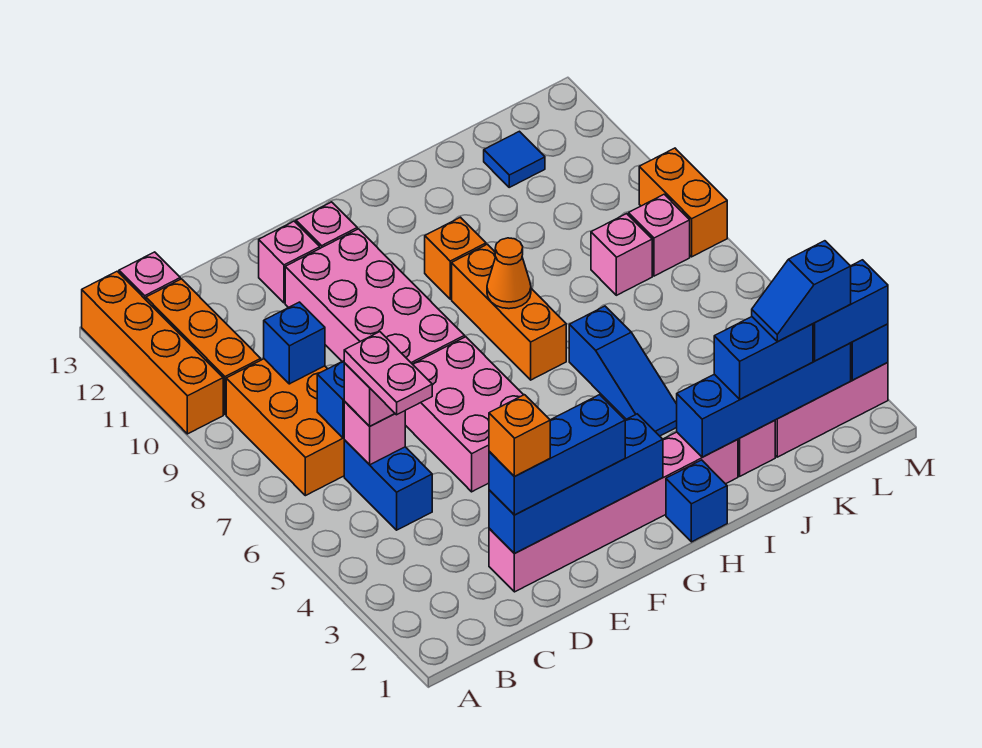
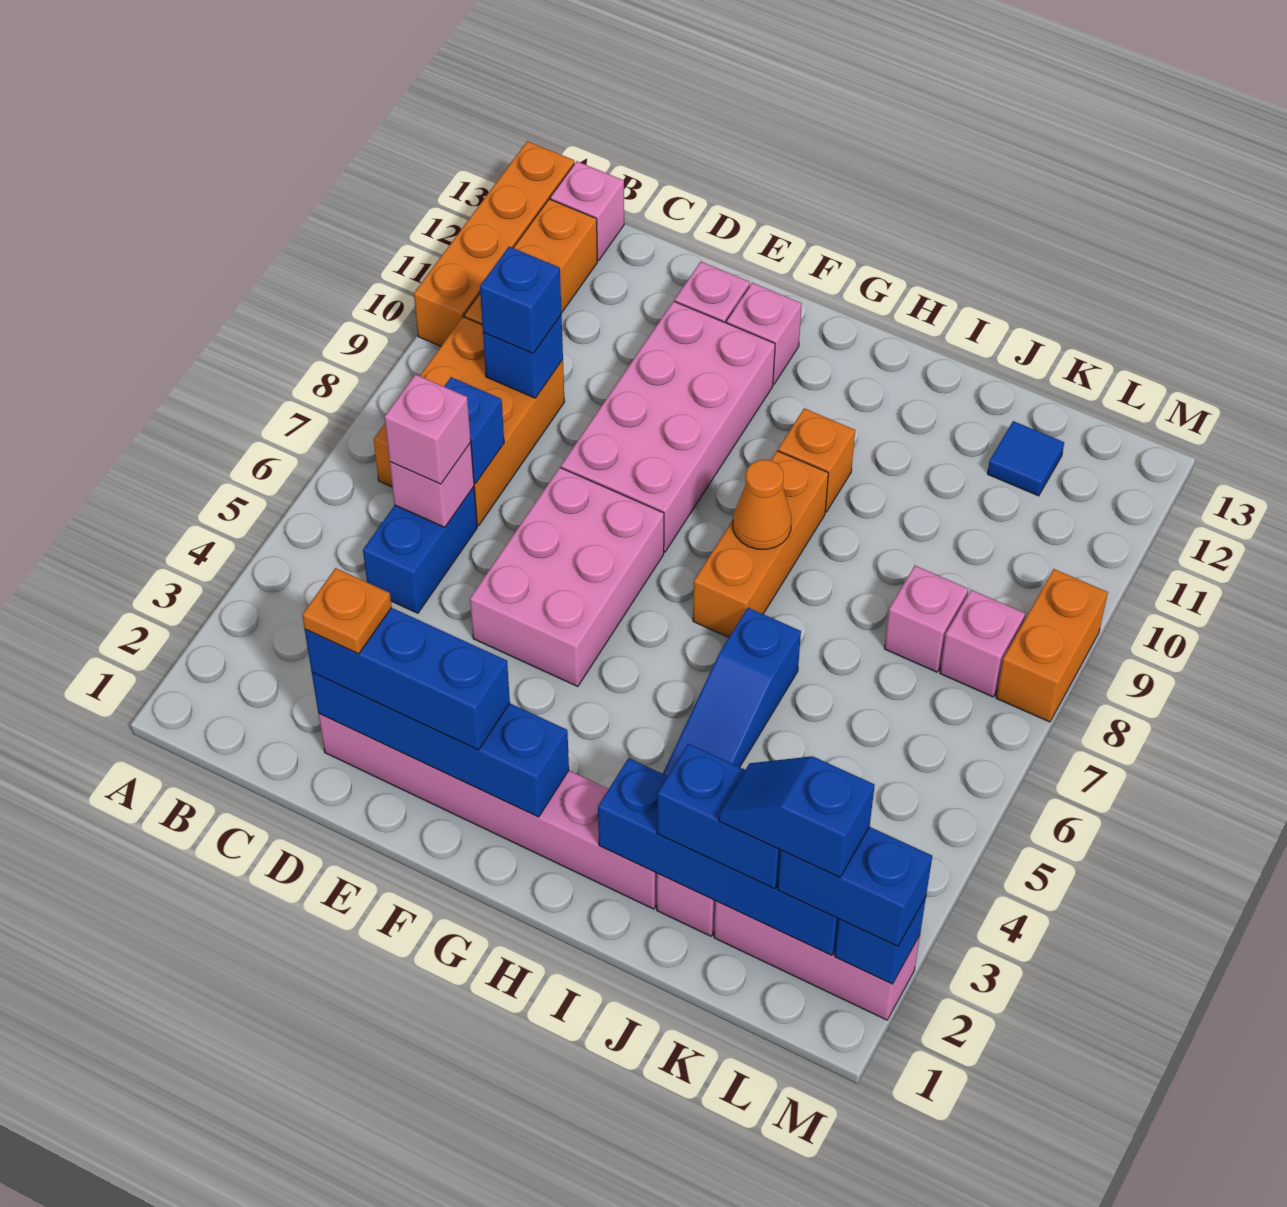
pink 1x2 plate [344,332,432,415] -> none
orange 1x1 brick [489,395,550,477] -> orange 1x1 plate [302,568,392,654]
blue 1x1 brick [666,460,727,542] -> blue 1x1 brick moved to [480,247,561,353]

